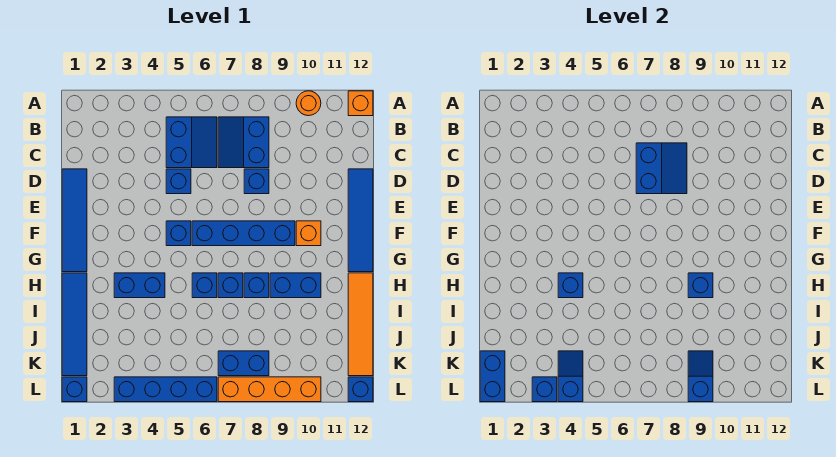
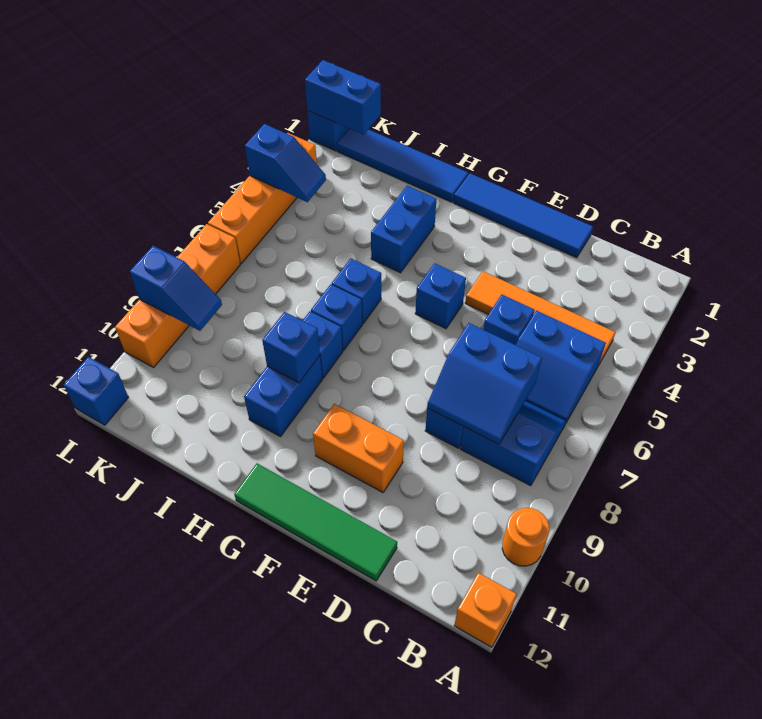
blue 1x4 tile [348,169,373,272] -> green 1x4 tile [234,463,397,581]
blue 1x4 brick [192,221,295,246] -> none
orange 1x1 brick [296,221,321,246] -> orange 1x2 brick [313,404,404,492]
blue 1x1 brick [558,273,583,298] -> none
orange 1x4 tile [348,273,373,376] -> orange 1x4 tile moved to [465,271,616,364]
blue 1x2 brick [218,351,269,376] -> none
blue 1x4 brick [114,377,217,402] -> orange 1x4 brick [208,133,317,263]
blue 1x1 brick [532,377,557,402] -> none

